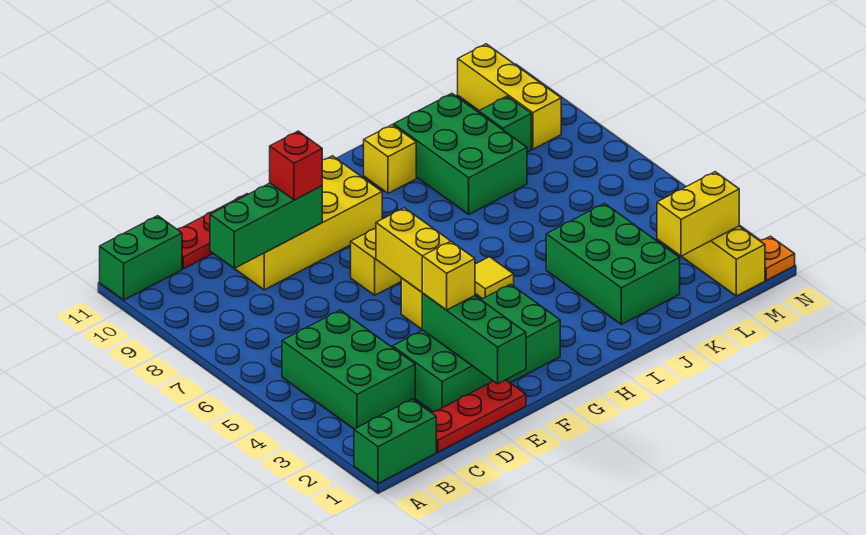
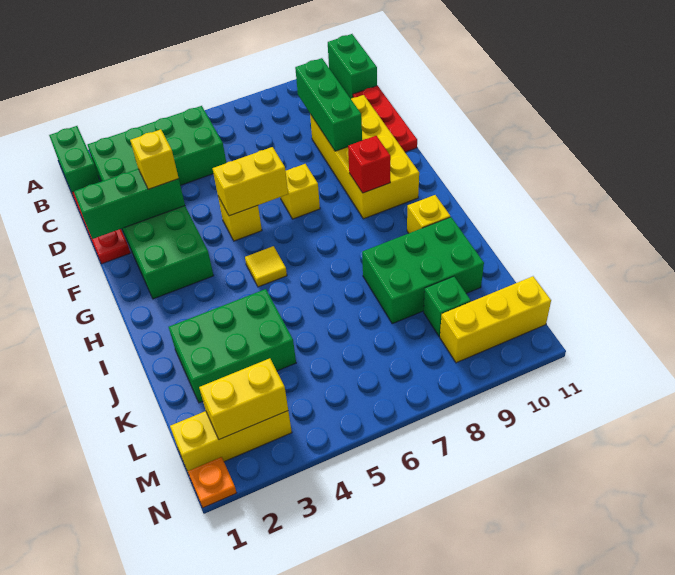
green 2x3 brick [282,310,415,429] -> green 2x4 brick [88,106,226,185]
red 1x1 brick [270,131,322,200] -> red 1x1 brick moved to [348,136,391,193]
yellow 1x2 brick [657,172,739,256] -> yellow 1x2 brick turned to [199,358,288,440]

